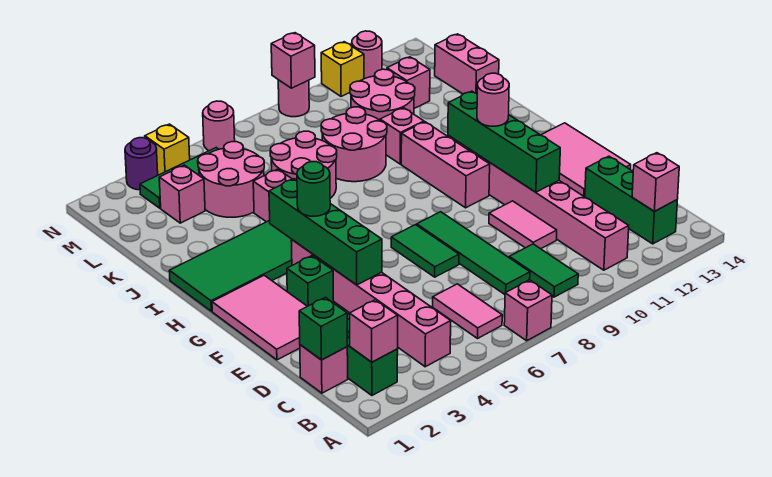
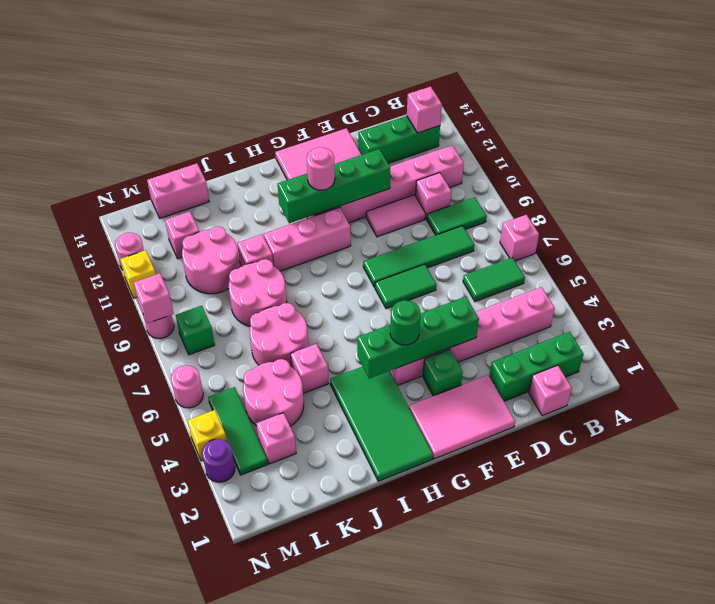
pink 1x1 brick [350,300,398,362] -> pink 1x1 brick moved to [416,173,451,219]
pink 1x2 tile [433,284,502,338] -> green 1x2 tile [463,258,525,302]
green 1x1 brick [299,297,347,360] -> green 1x1 brick moved to [176,306,215,355]

